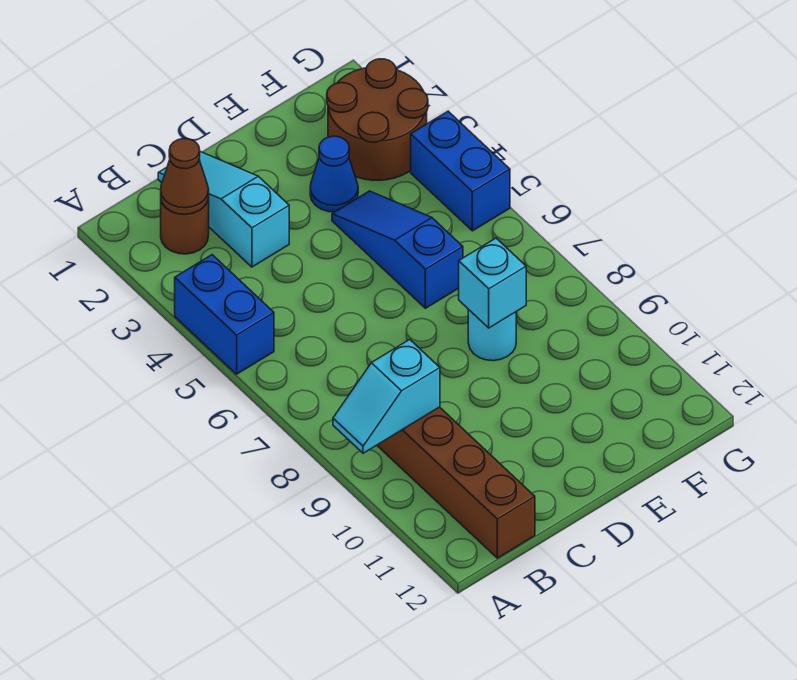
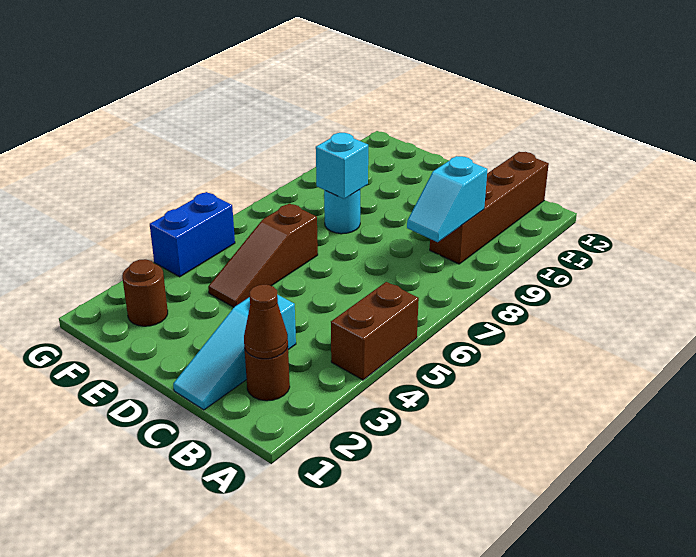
blue 1x2 brick [175,255,274,374] -> brown 1x2 brick [331,282,419,380]
cyan 1x2 slope [333,339,440,453] -> cyan 1x2 slope turned to [407,156,487,242]
blue 1x1 cone [310,136,358,212] -> none
blue 1x3 slope [332,191,463,308] -> brown 1x3 slope [208,203,318,307]
brown 2x2 round brick [327,59,428,180] -> brown 1x1 round brick [122,259,168,326]

